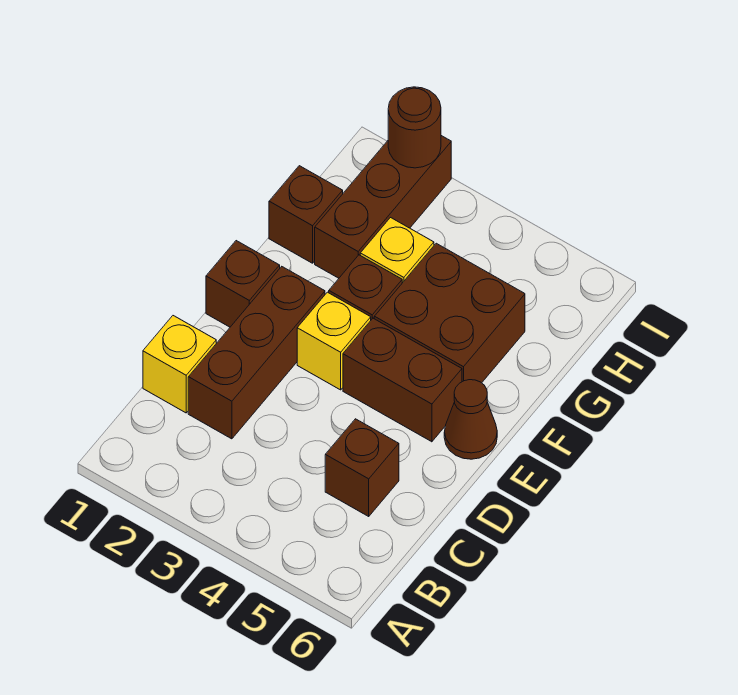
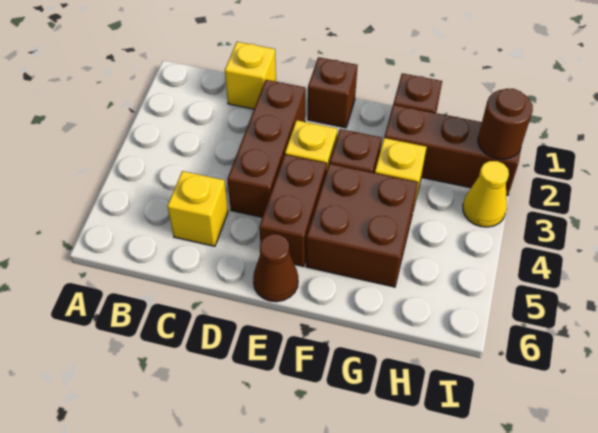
brown 1x3 brick [188,267,325,439] -> brown 1x3 brick turned to [227,80,305,217]
brown 1x1 brick [325,419,399,516] -> yellow 1x1 brick [167,171,228,246]
none -> yellow 1x1 cone [463,161,509,227]

